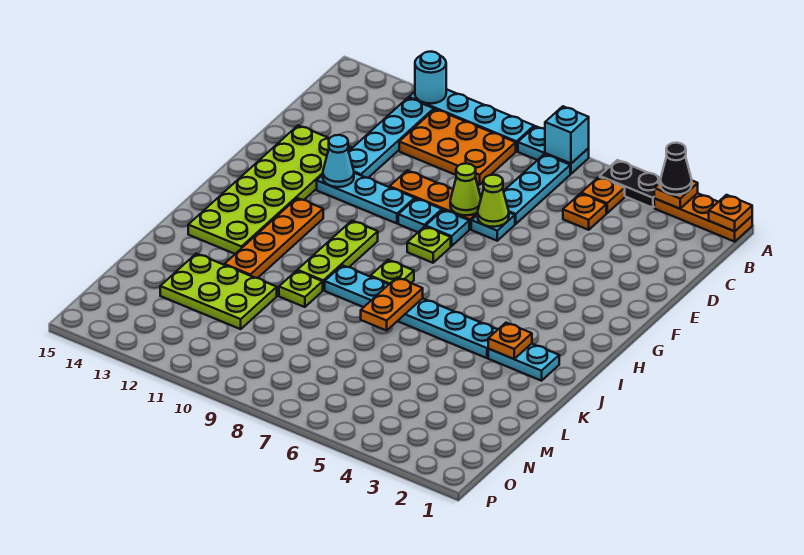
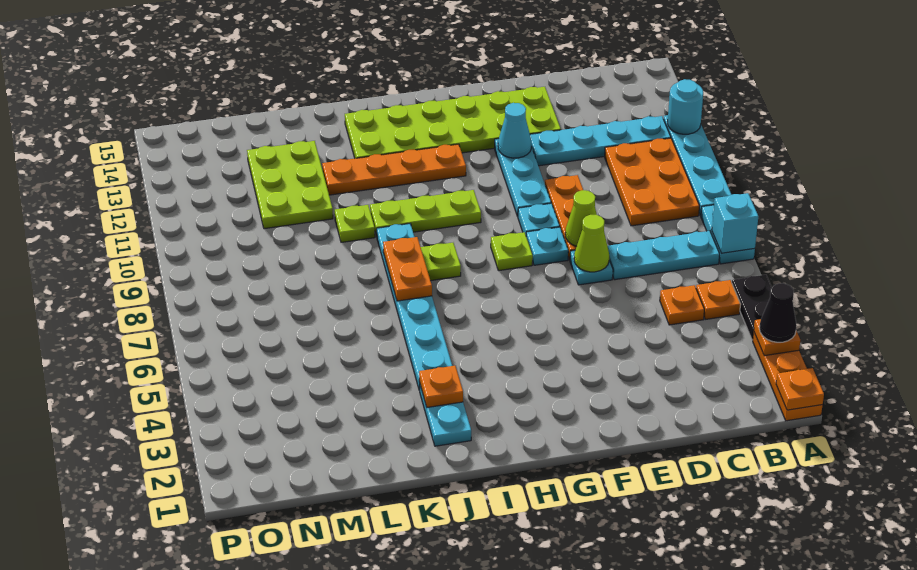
orange 1x2 plate [361,278,423,330] -> orange 1x2 plate turned to [383,237,432,301]

